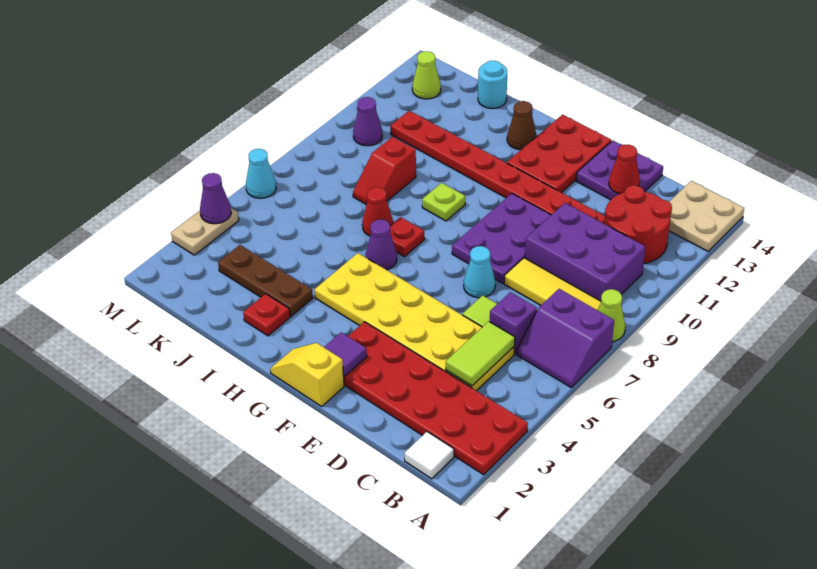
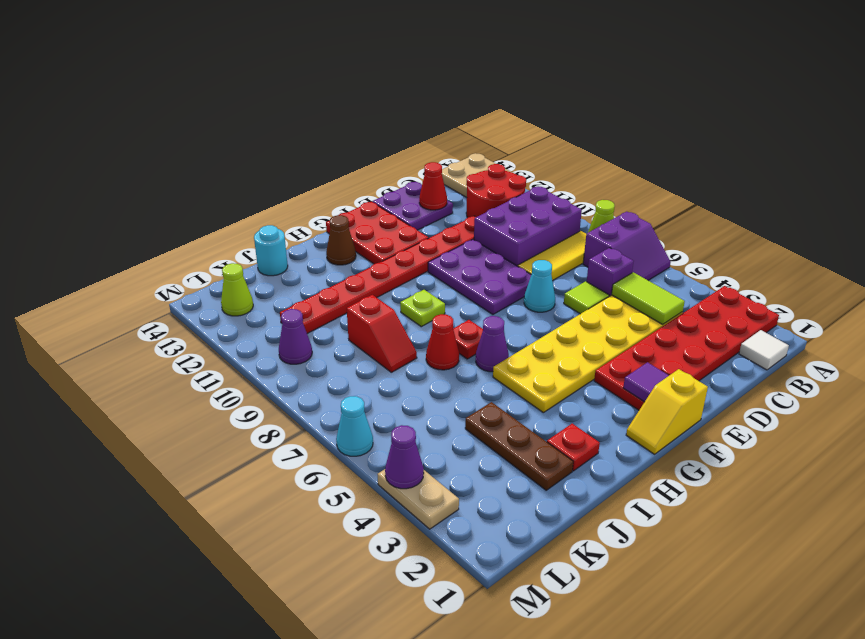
brown 1x3 plate [218,245,313,316] -> brown 1x3 plate turned to [465,402,573,490]

